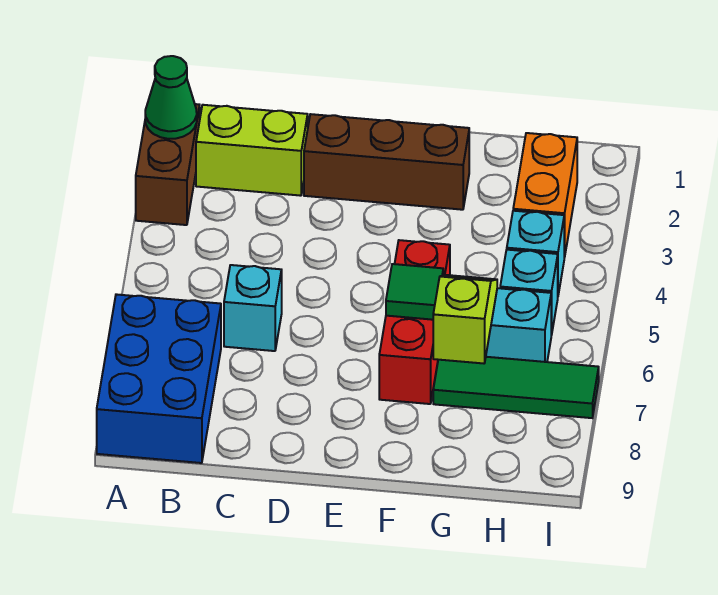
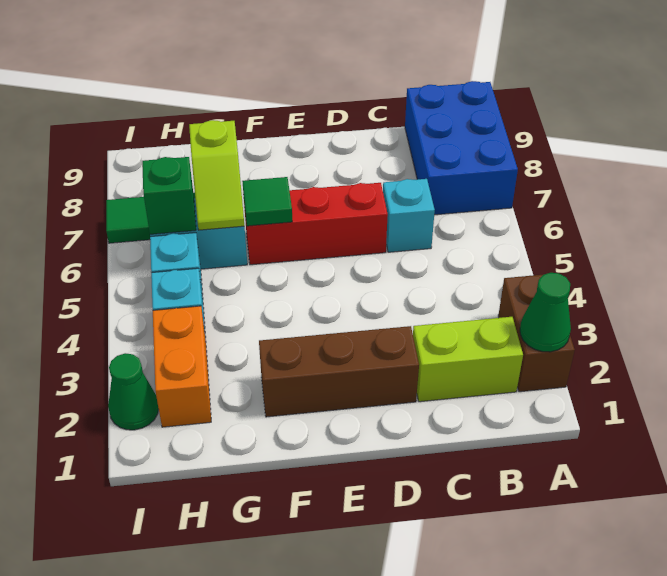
red 1x3 brick [379,240,450,404] -> red 1x3 brick turned to [244,183,388,265]
none -> green 1x1 brick [142,157,196,234]
none -> green 1x1 cone [108,353,159,430]

